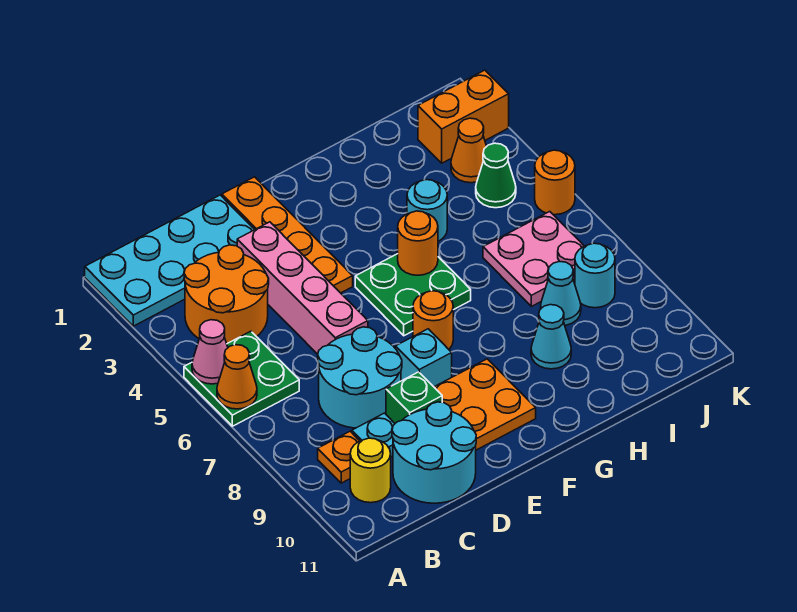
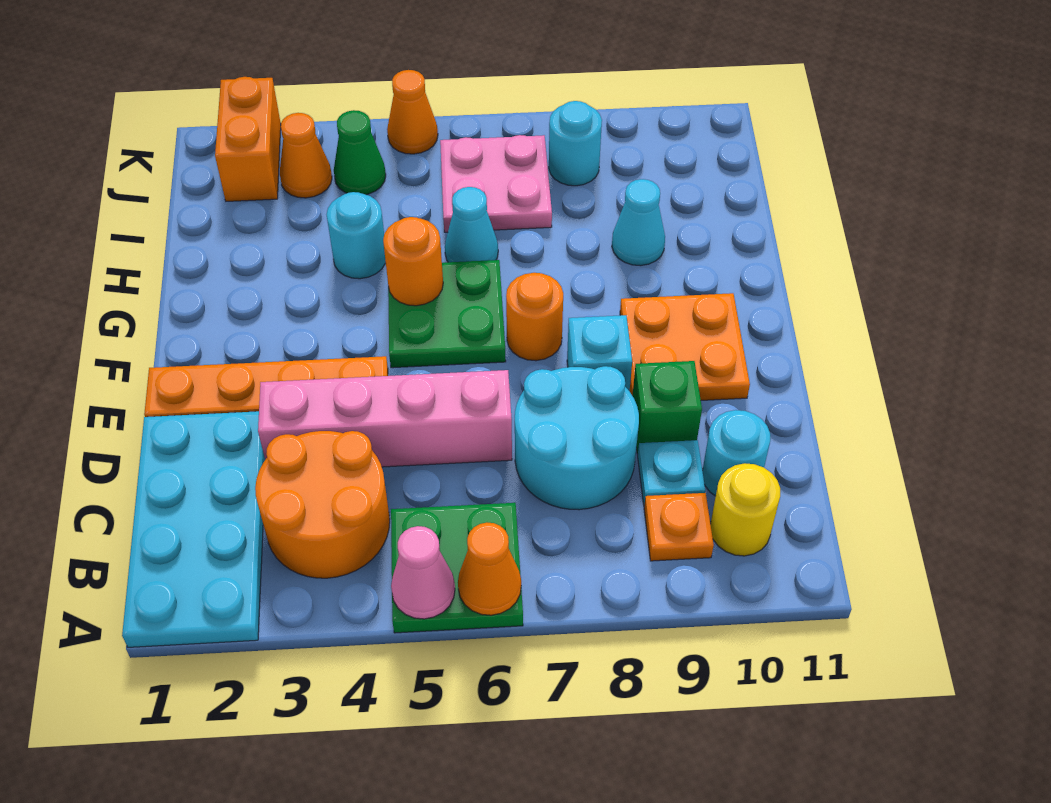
cyan 2x2 round brick [392,402,476,503] -> cyan 1x1 round brick [702,410,770,496]
cyan 1x1 cone [541,261,581,325] -> cyan 1x1 cone moved to [445,187,498,262]
orange 1x1 round brick [535,150,575,215] -> orange 1x1 cone [387,70,438,154]

